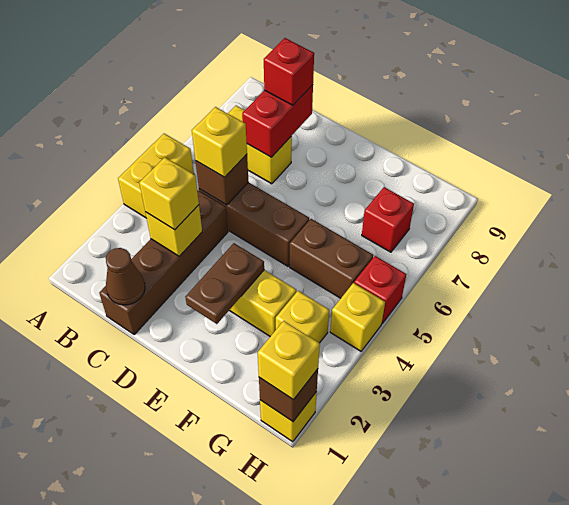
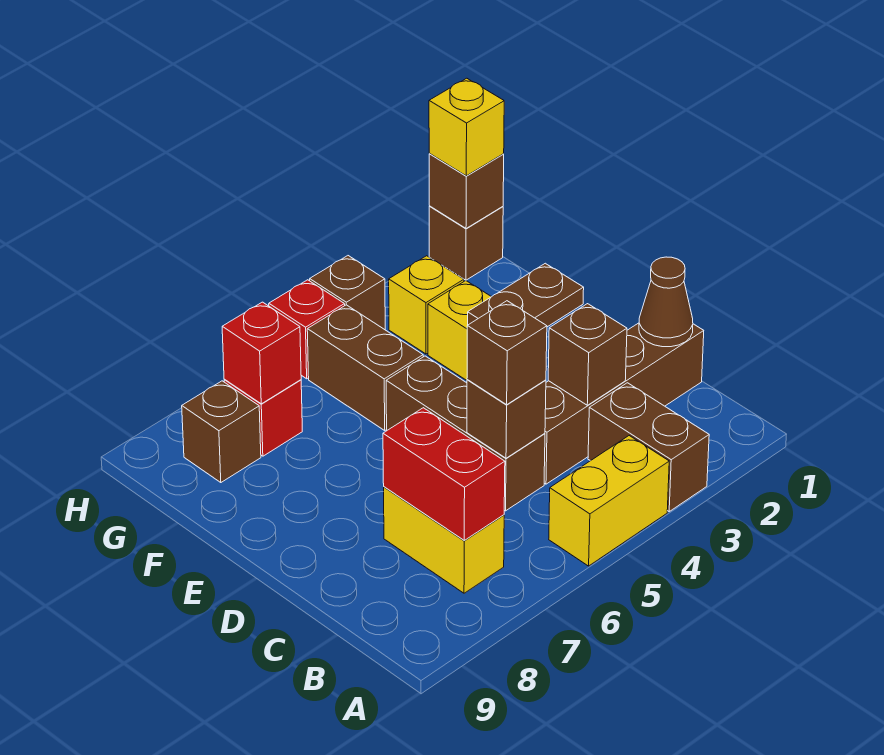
none -> brown 1x2 brick [588,383,709,511]
yellow 1x1 brick [145,205,202,256] -> brown 1x1 brick [548,304,627,405]
yellow 1x1 brick [139,157,199,230] -> none
yellow 1x1 brick [192,107,247,177] -> brown 1x1 brick [467,301,547,405]
red 1x2 brick [242,85,313,157] -> red 1x2 brick turned to [383,408,505,540]
red 1x1 brick [264,38,314,105] -> red 1x1 brick moved to [222,302,301,404]
none -> brown 1x1 brick [182,381,261,483]
yellow 1x1 brick [260,392,317,442] -> brown 1x1 brick [429,206,503,280]
yellow 1x1 brick [330,283,385,351] -> brown 1x1 brick [310,256,385,330]

